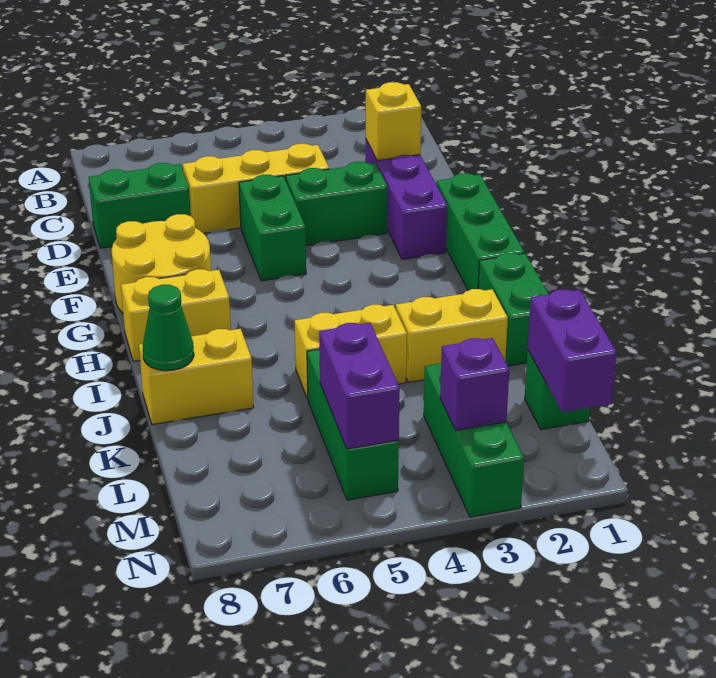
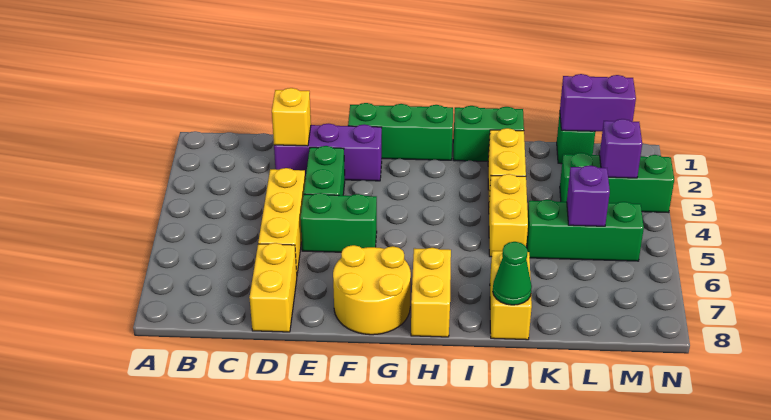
green 1x2 brick [89,163,191,248] -> yellow 1x2 brick [249,243,297,332]
purple 1x2 brick [319,323,400,449] -> purple 1x1 brick [567,165,610,226]

